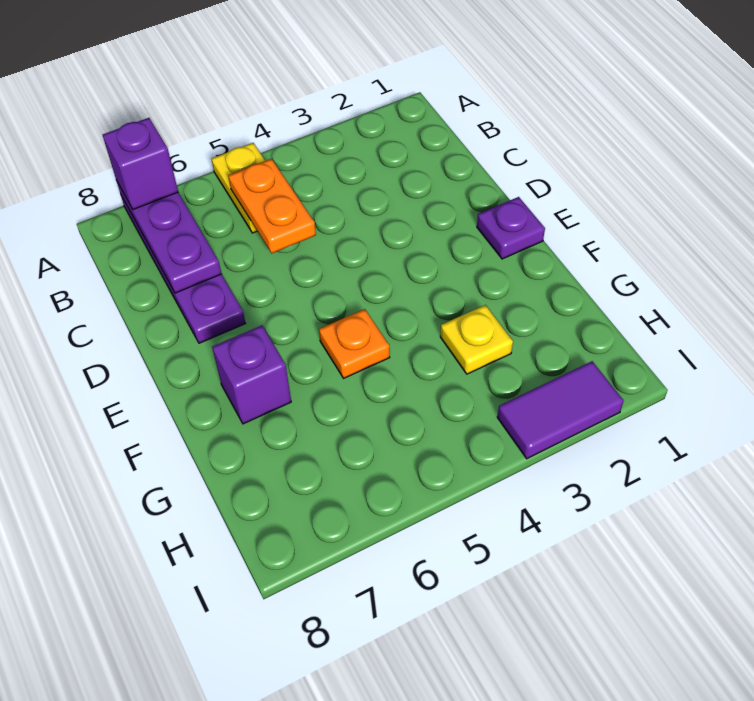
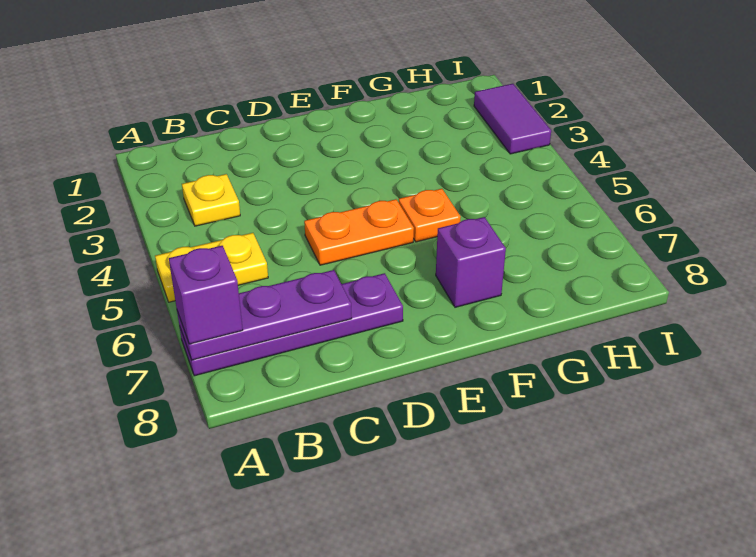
orange 1x2 plate [228,159,316,253] -> orange 1x2 plate moved to [304,199,414,265]
purple 1x1 plate [477,197,545,259] -> none
yellow 1x1 plate [440,305,513,374] -> yellow 1x1 plate moved to [182,174,240,226]

